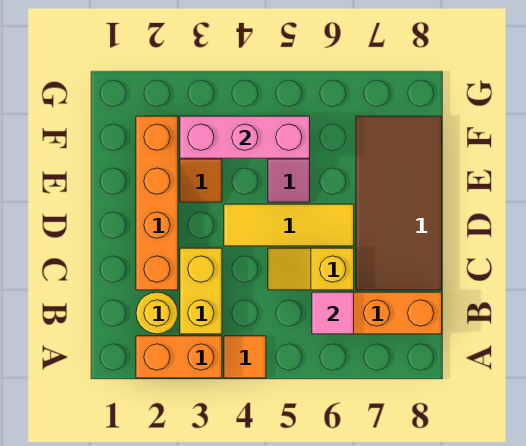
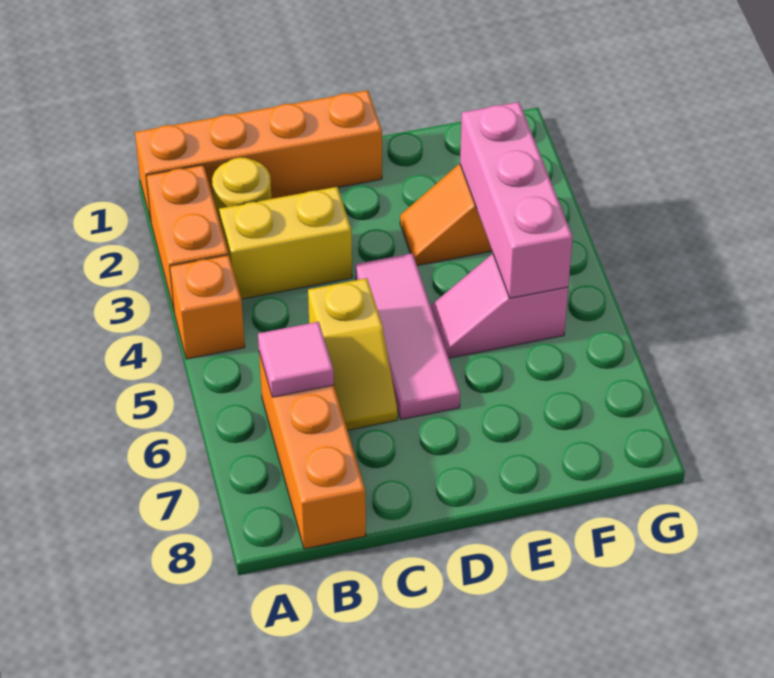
orange 1x1 tile [224,336,266,378] -> orange 1x1 brick [170,255,245,359]
orange 1x4 brick [136,116,178,290] -> orange 1x4 brick moved to [135,90,382,220]
yellow 1x2 slope [268,248,354,290] -> yellow 1x2 slope turned to [308,278,398,430]
brown 2x4 tile [356,116,442,290] -> none
yellow 1x3 tile [224,204,354,246] -> pink 1x3 tile [356,253,460,420]

